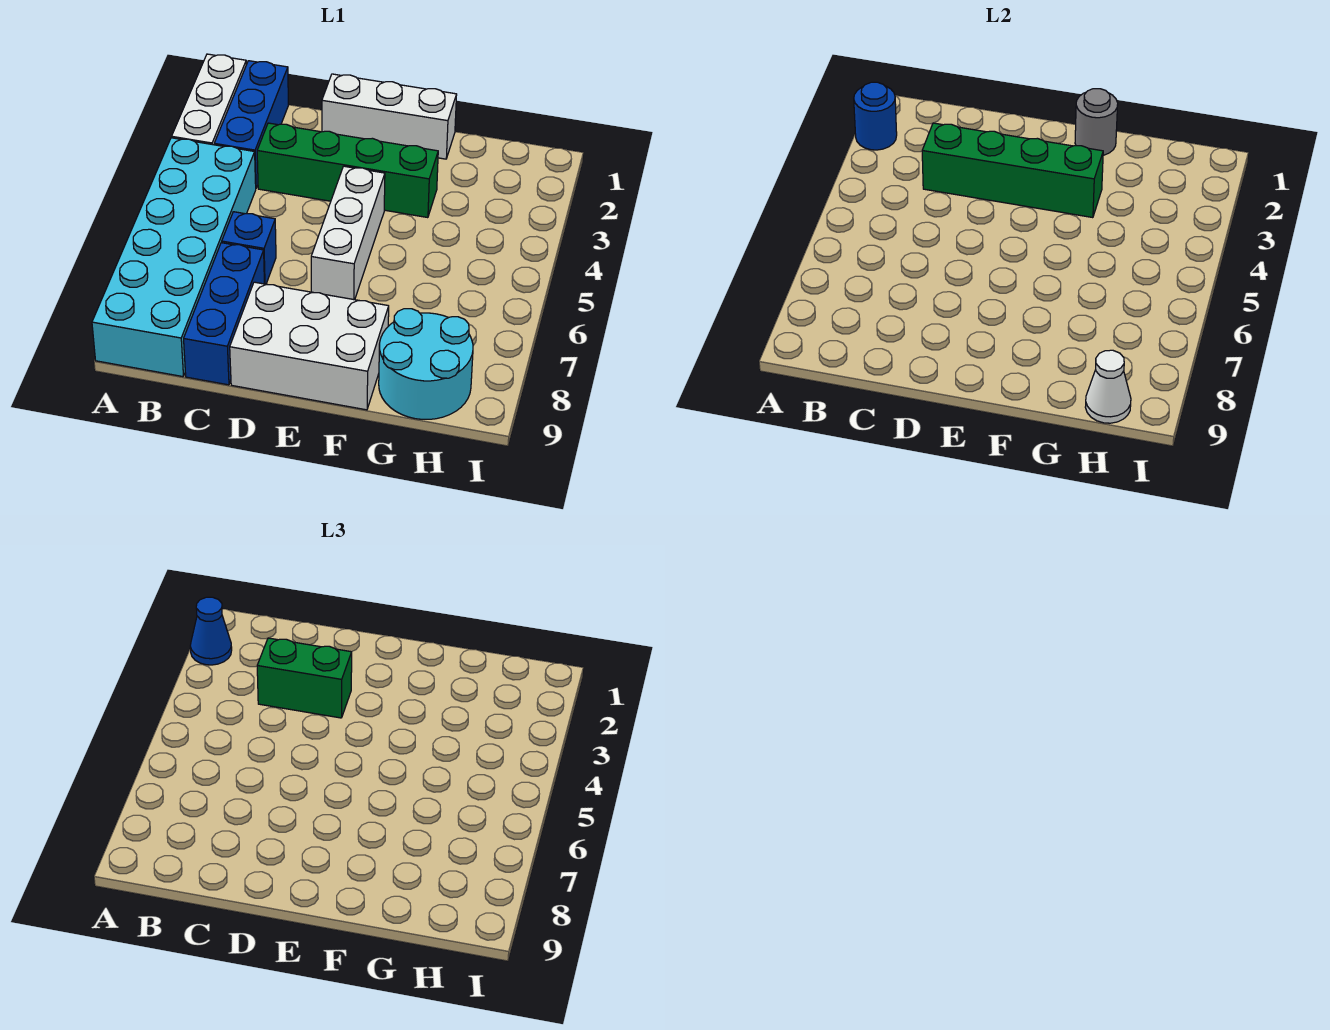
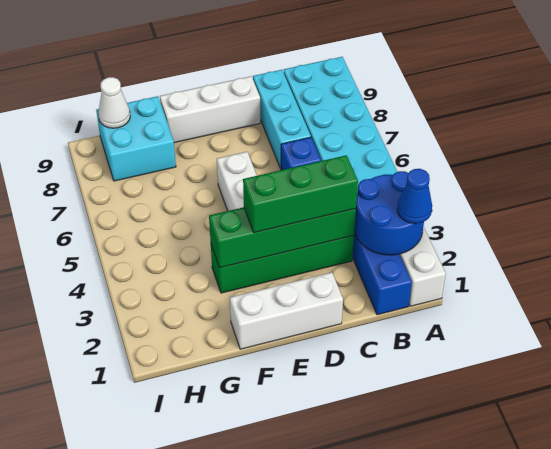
blue 1x1 round brick [854,82,897,150] -> blue 2x2 round brick [354,171,424,255]
green 1x2 brick [257,638,352,718] -> green 1x3 brick [243,155,358,233]
blue 1x3 brick [184,243,264,385] -> cyan 1x3 brick [253,70,311,169]
white 2x3 brick [230,282,389,410] -> white 1x3 brick [160,76,260,143]
grey 1x1 round brick [1075,89,1118,155] -> none
cyan 2x2 round brick [379,309,473,419] -> cyan 2x2 brick [96,96,176,181]

